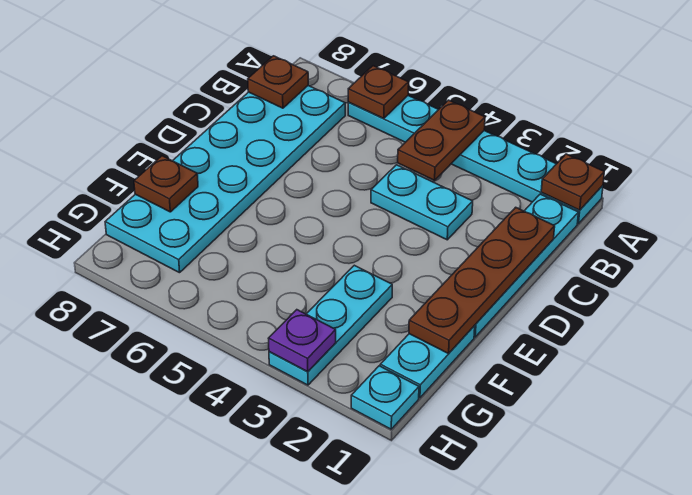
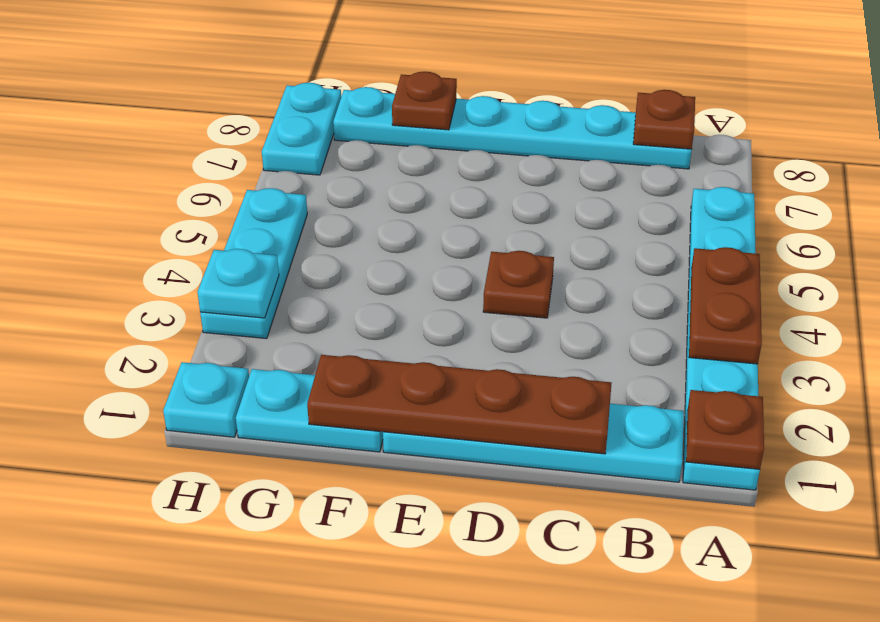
brown 1x2 plate [398,100,485,180] -> brown 1x2 plate turned to [689,247,762,364]
brown 1x1 plate [348,66,409,119] -> brown 1x1 plate moved to [483,251,554,318]
cyan 2x6 plate [105,86,345,273] -> cyan 1x6 plate [333,87,692,169]
cyan 1x2 plate [371,165,473,240] -> cyan 1x2 plate moved to [262,83,341,175]
cyan 1x3 plate [269,265,392,385] -> cyan 1x3 plate turned to [200,188,307,339]
purple 1x1 plate [268,310,336,372] -> cyan 1x1 plate [198,249,279,318]

